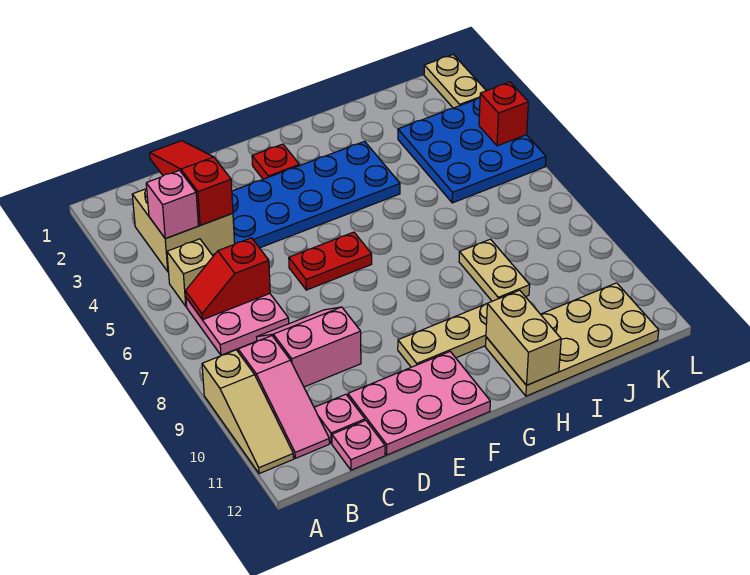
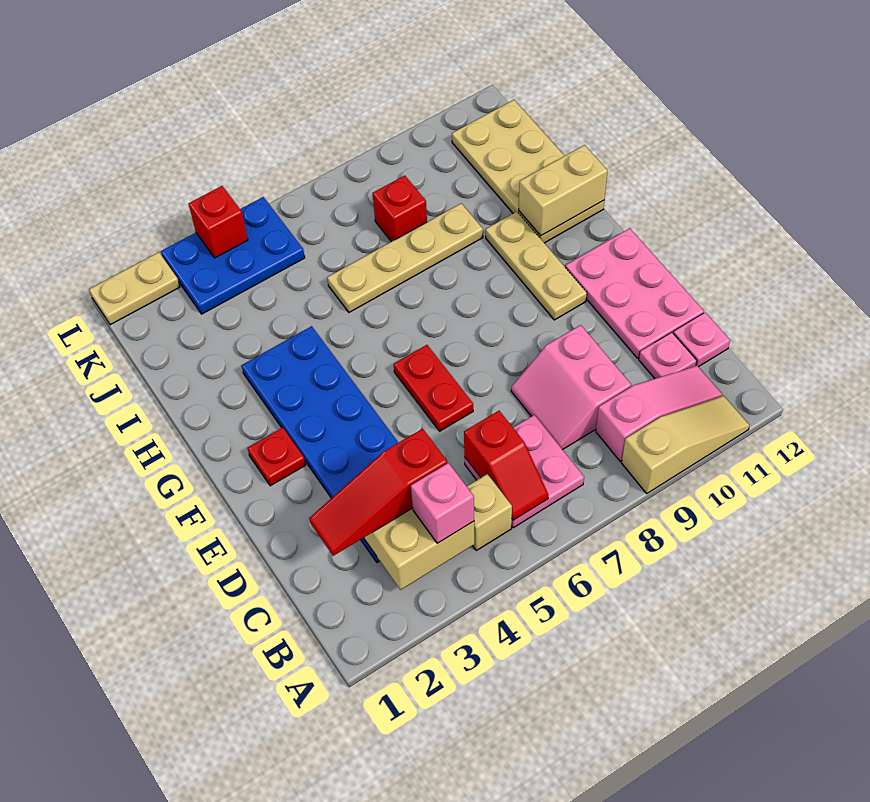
tan 1x2 plate [459,239,530,301] -> tan 1x4 plate [327,203,483,312]
blue 3x3 plate [398,98,546,203] -> blue 2x3 plate [161,197,305,314]
none -> red 1x1 brick [373,176,427,242]

